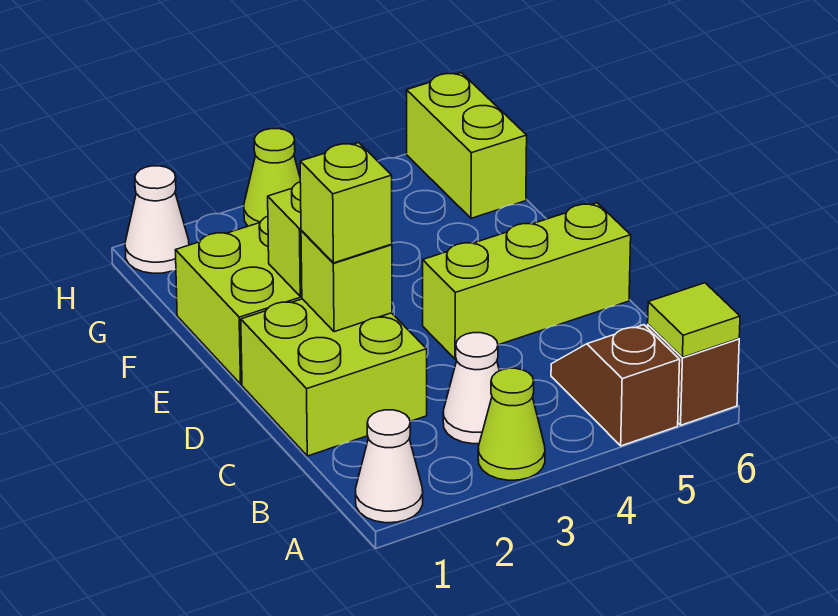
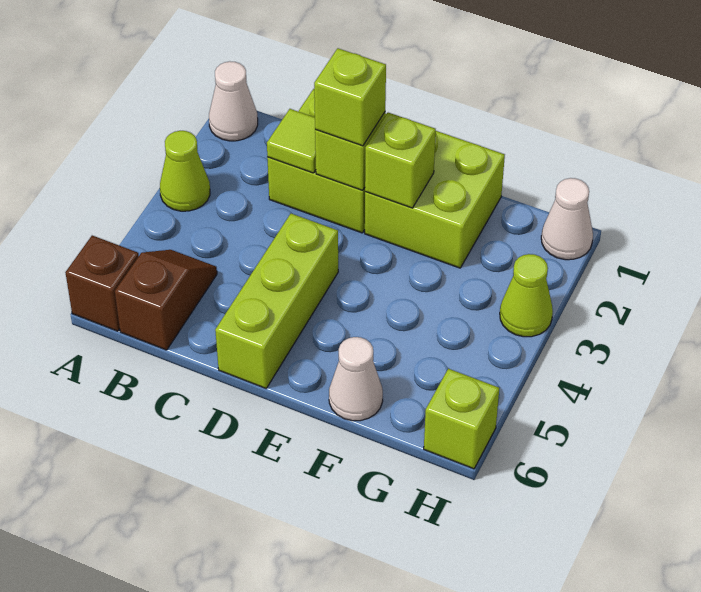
brown 1x2 slope [551,325,680,446] -> brown 1x2 slope turned to [115,250,217,350]
lime 1x1 tile [648,283,740,357] -> lime 1x1 tile moved to [267,109,316,173]
white 1x1 cone [443,333,499,444] -> white 1x1 cone moved to [329,337,383,421]
lime 1x2 brick [407,73,527,218] -> lime 1x1 brick [424,369,499,469]

